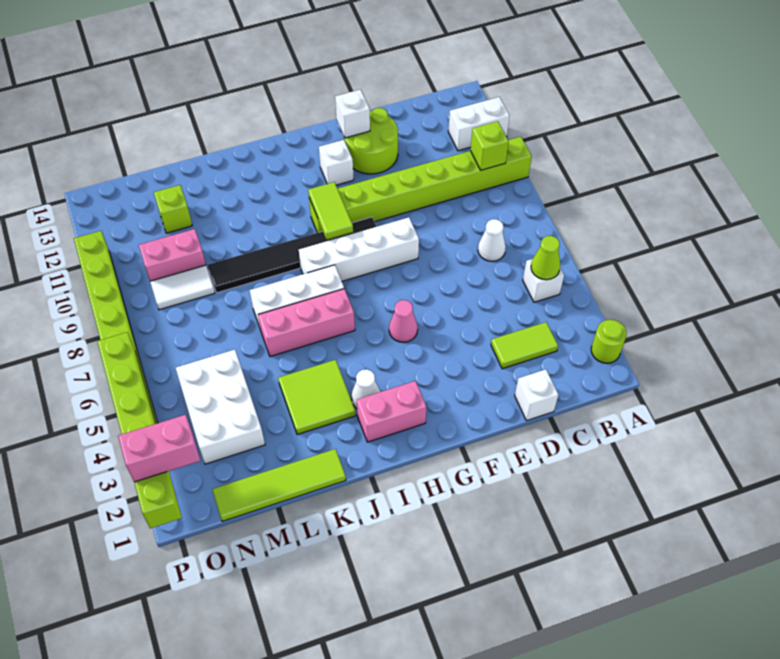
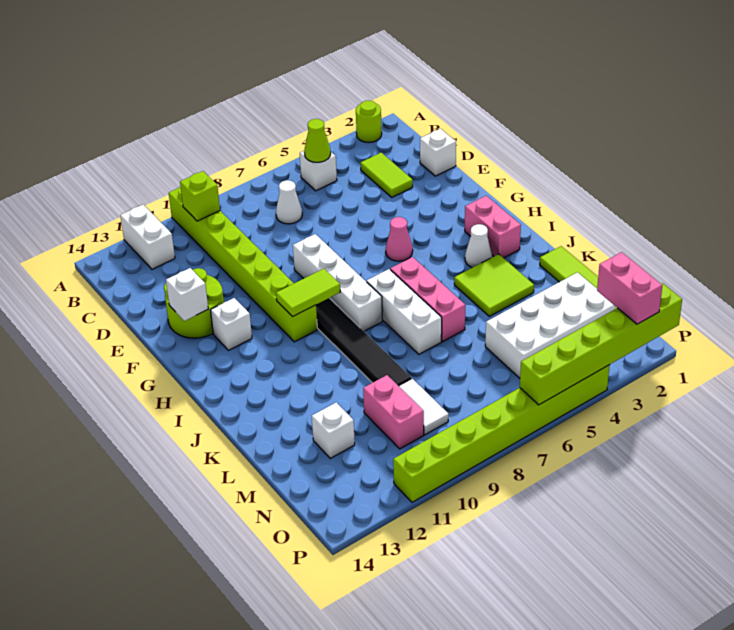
white 2x3 brick [176,350,265,464] -> white 2x4 brick [485,273,615,378]
lime 1x1 brick [154,185,192,233] -> white 1x1 brick [312,402,355,458]

